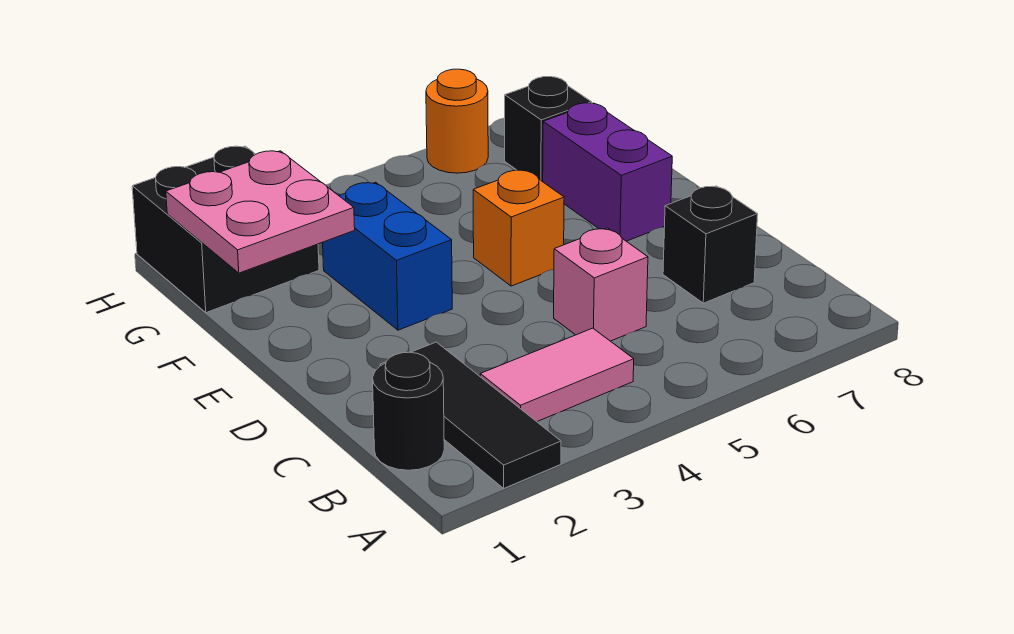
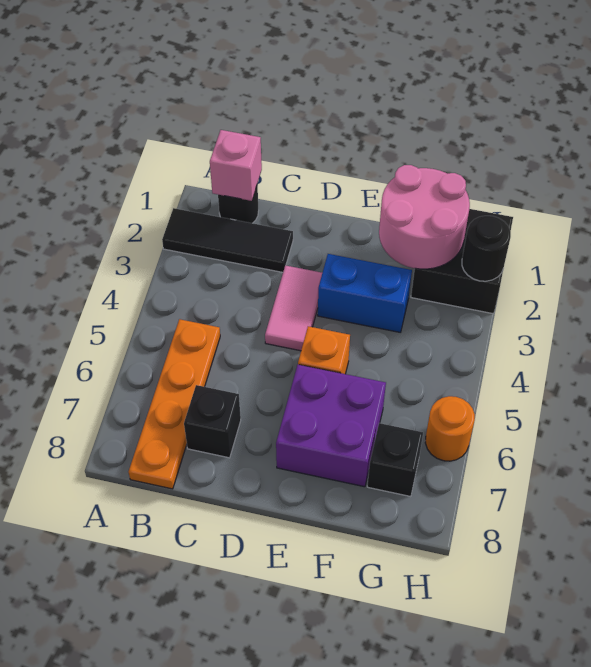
pink 1x2 tile [480,328,634,422] -> pink 1x2 tile moved to [265,265,322,351]
none -> orange 1x4 plate [128,319,220,489]
pink 1x1 brick [554,228,648,341] -> pink 1x1 brick moved to [210,130,262,201]
purple 1x2 brick [543,103,672,241] -> purple 2x2 brick [276,365,386,487]
pink 2x2 plate [166,151,355,273] -> pink 2x2 round brick [379,165,470,269]
none -> black 1x1 round brick [462,216,511,281]

